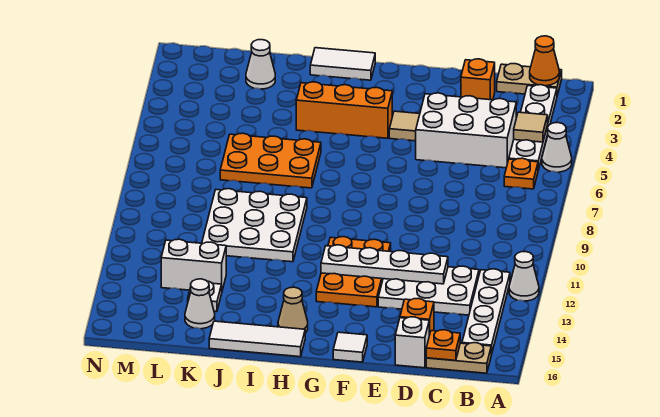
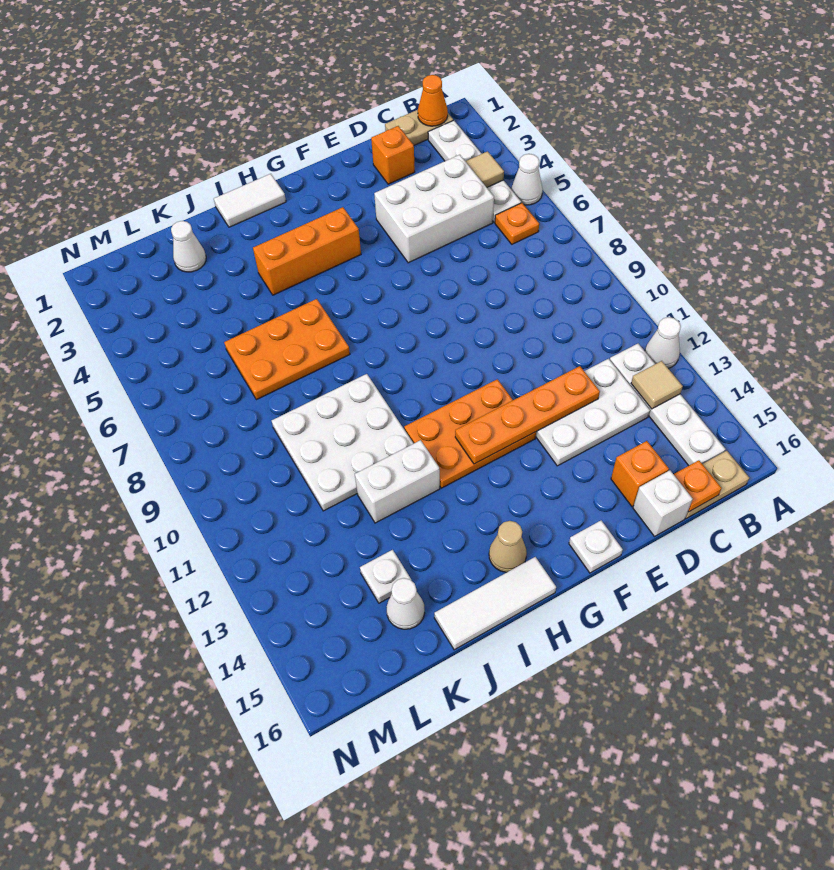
white 1x4 plate [321,245,448,284] -> orange 1x4 plate [455,366,600,464]
tan 1x1 tile [389,111,420,141] -> tan 1x1 tile moved to [631,361,683,409]
orange 2x3 plate [316,237,391,307] -> orange 2x3 plate turned to [404,379,536,488]
white 1x1 tile [333,332,367,362] -> white 1x1 plate [569,520,623,573]
white 1x2 brick [161,239,226,290] -> white 1x2 brick moved to [355,440,440,523]

